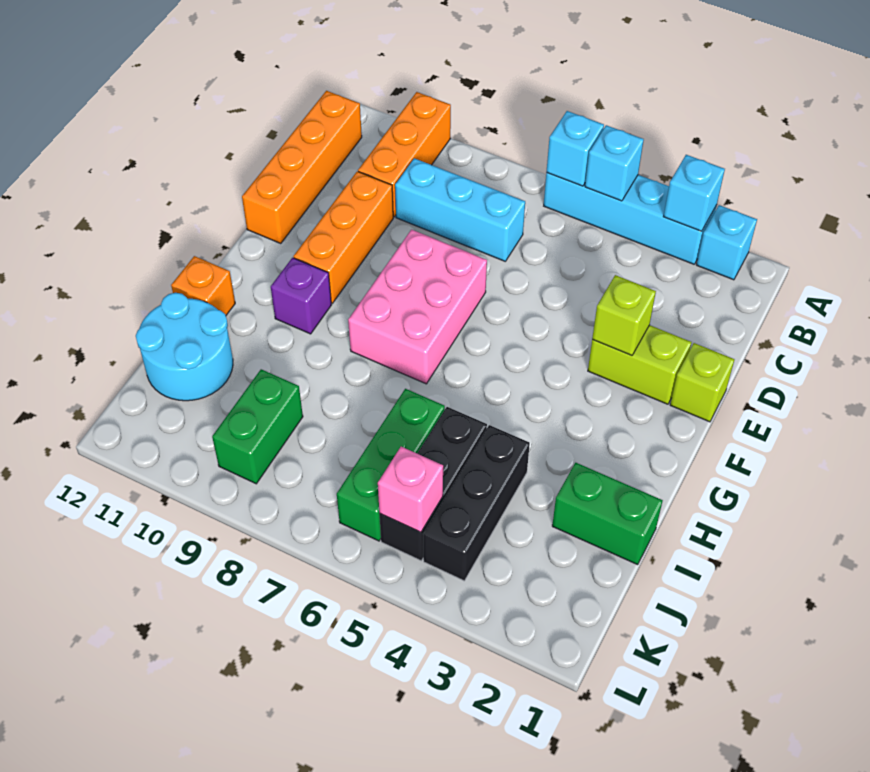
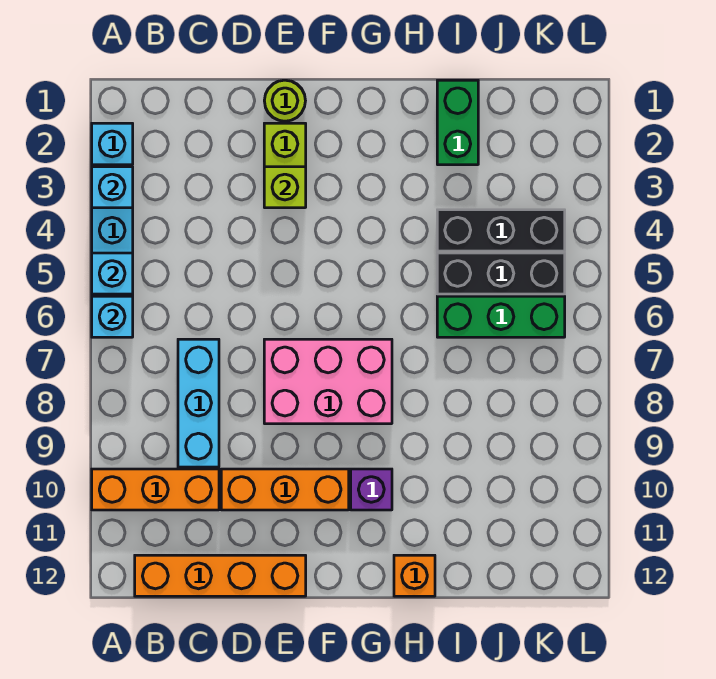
lime 1x1 brick [670,343,734,422] -> lime 1x1 round brick [264,80,305,121]
cyan 2x2 round brick [136,293,233,401] -> none
green 1x2 brick [212,369,303,484] -> none
pink 1x1 brick [378,447,443,532] -> none

